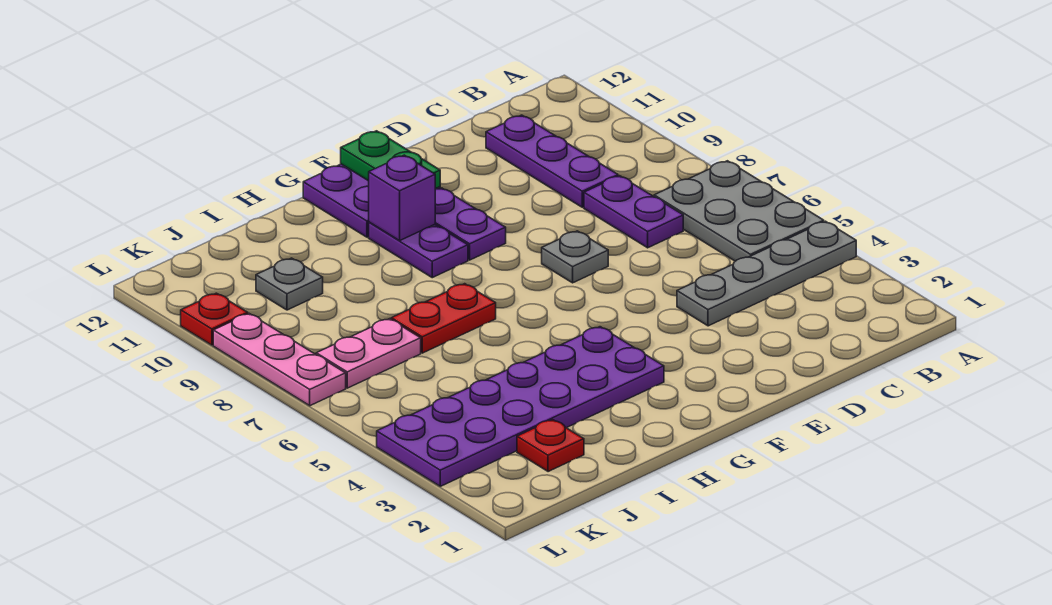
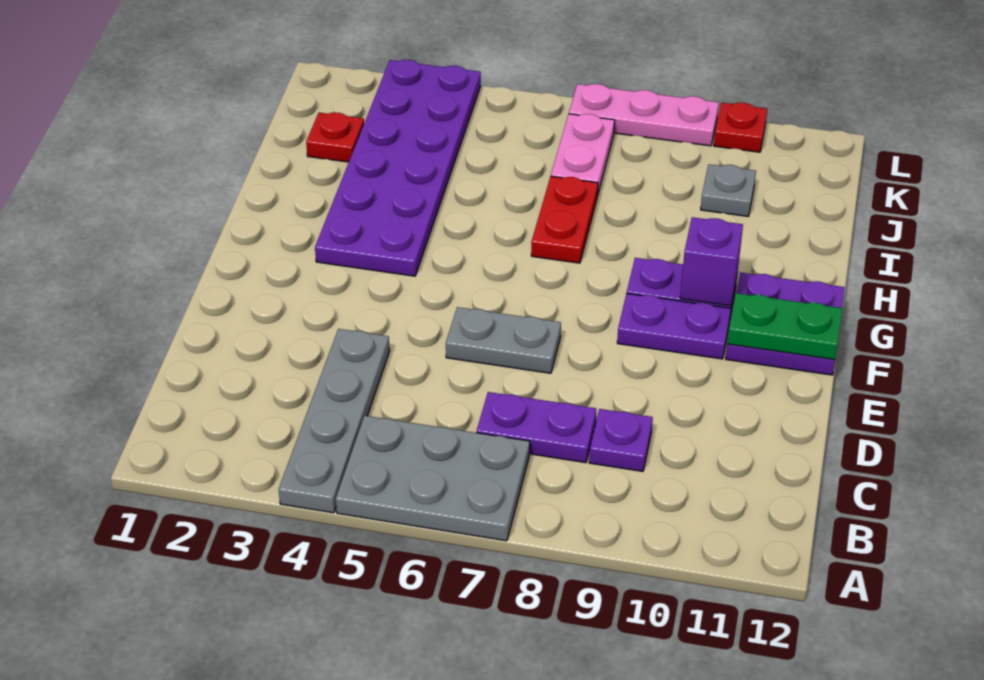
purple 1x3 plate [486,115,618,207] -> purple 1x1 plate [589,409,653,471]
grey 1x1 plate [542,231,608,283] -> grey 1x2 plate [446,307,561,373]

